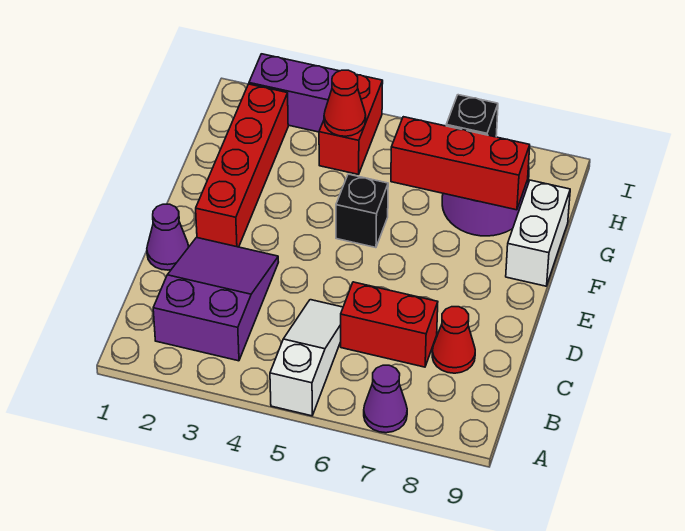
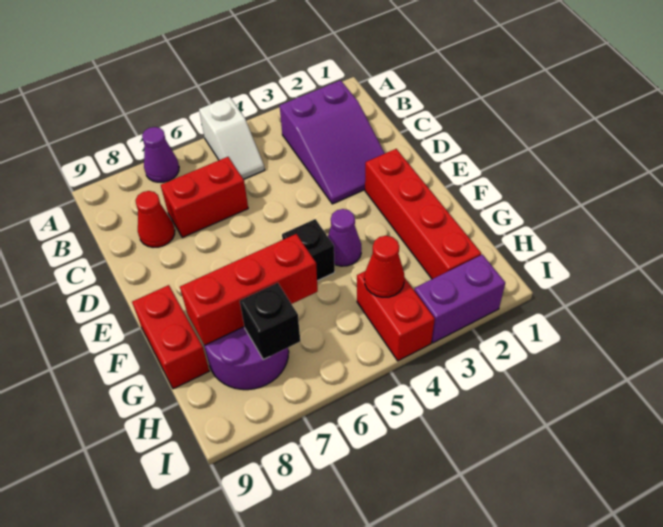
white 1x3 slope [270,300,343,416] -> white 1x2 slope [199,97,265,179]
purple 1x1 cone [147,204,189,270] -> purple 1x1 cone moved to [328,209,361,266]
white 1x2 brick [506,180,570,286] -> red 1x2 brick [132,285,209,389]

